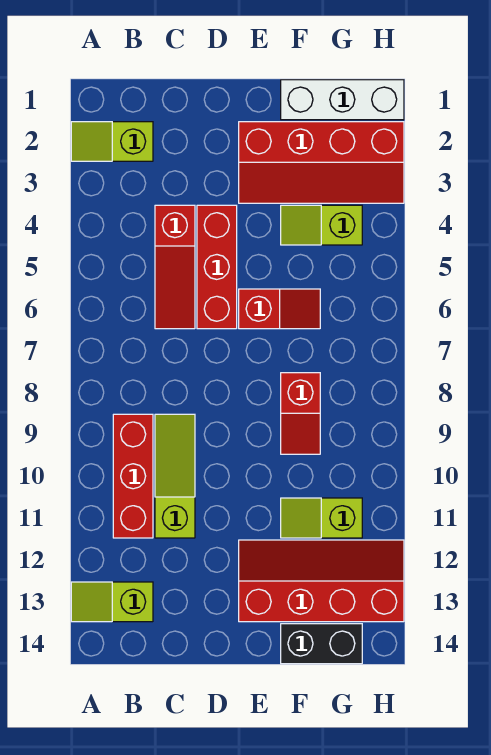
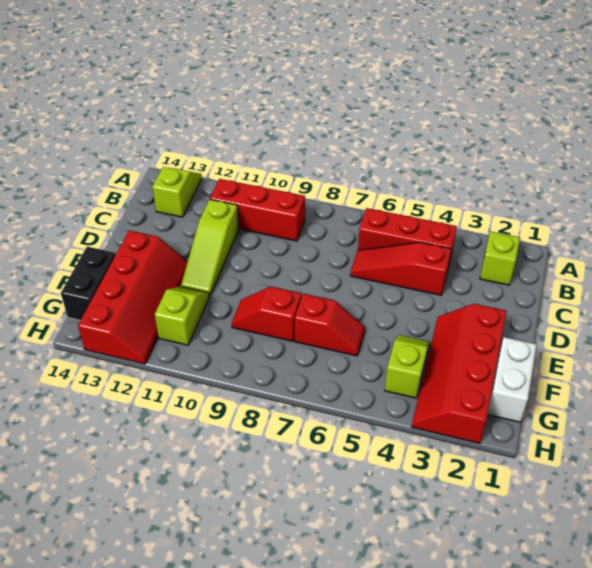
lime 1x3 slope [155,414,195,538] -> lime 1x3 slope turned to [181,199,239,296]
red 1x3 brick [197,205,237,329] -> red 1x3 brick moved to [358,208,457,267]
red 1x2 slope [239,289,320,329] -> red 1x2 slope turned to [295,294,365,356]
white 1x3 brick [281,80,404,120] -> white 1x2 brick [487,337,537,422]

